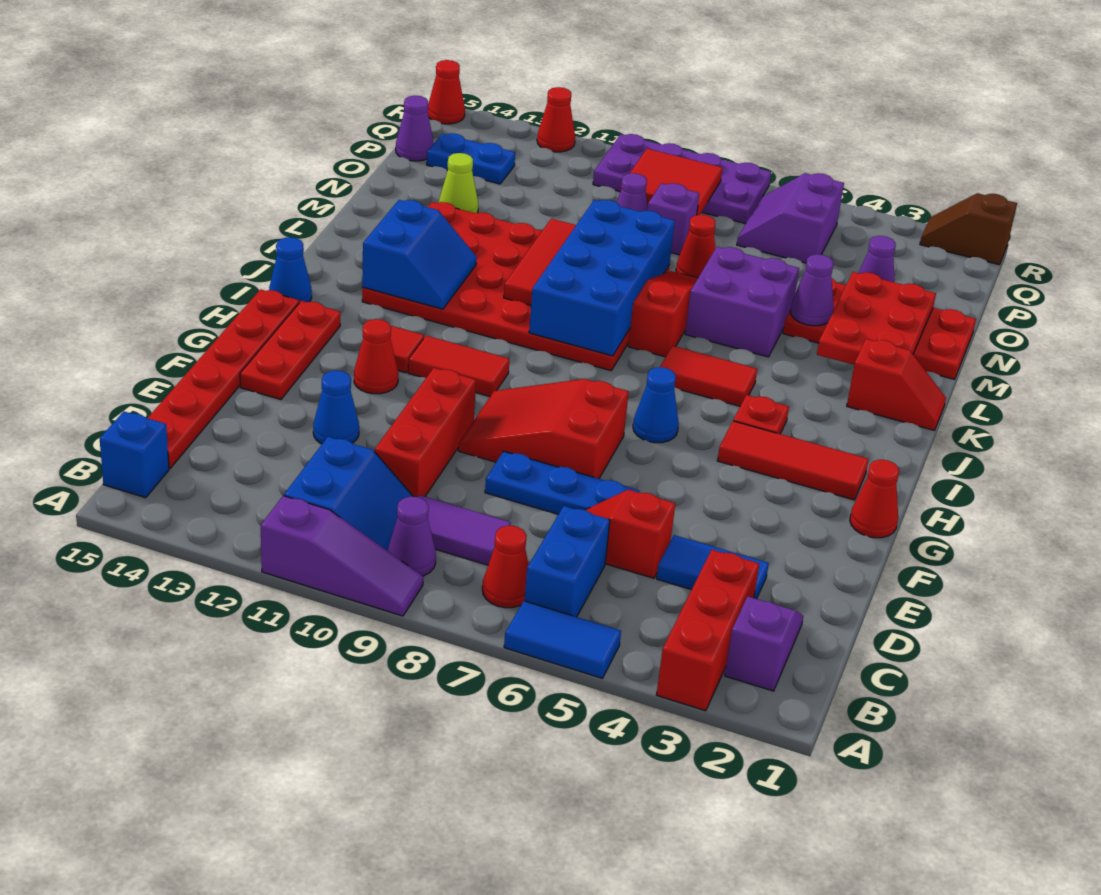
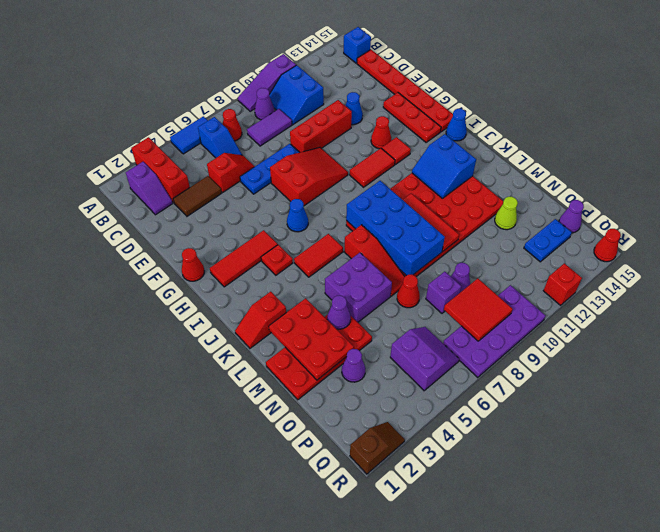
blue 1x2 brick [525,506,610,617] -> blue 1x2 slope [198,117,242,158]
blue 1x2 tile [657,535,769,599] -> brown 1x2 tile [173,176,222,216]
red 1x3 brick [375,368,476,497] -> red 1x3 brick turned to [290,100,352,152]
red 1x1 cone [537,87,575,152] -> red 1x1 brick [543,263,582,305]

